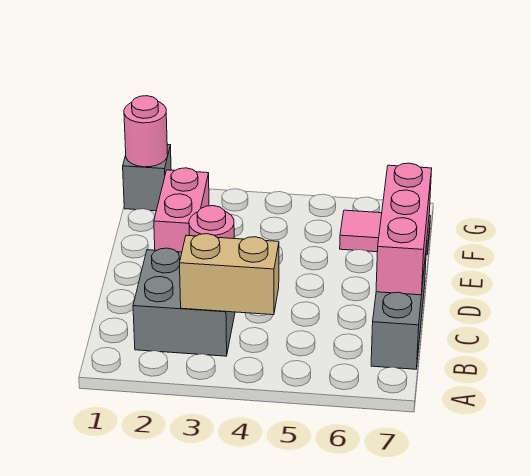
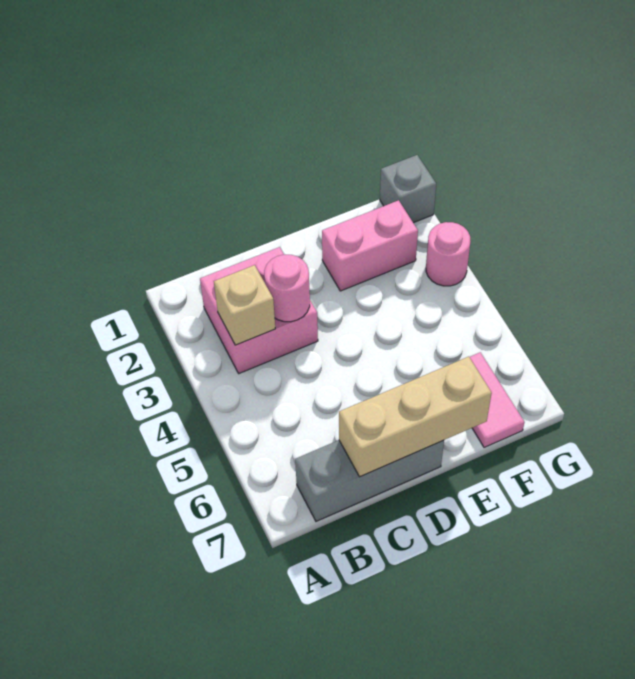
grey 2x2 brick [133,248,235,356] -> pink 2x2 brick [200,247,318,373]
tan 1x2 brick [180,234,279,315] -> tan 1x1 brick [214,265,275,345]
pink 1x3 brick [376,163,432,295] -> tan 1x3 brick [339,357,492,477]
pink 1x1 round brick [124,96,168,167] -> pink 1x1 round brick moved to [426,222,470,286]

